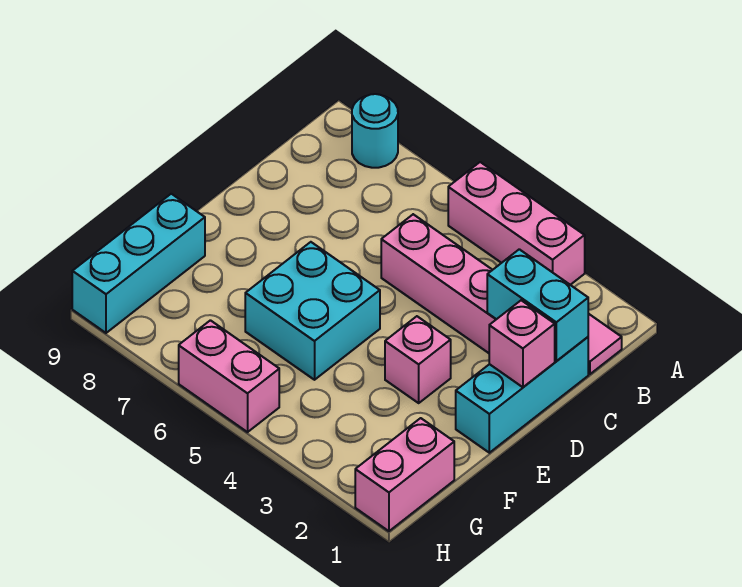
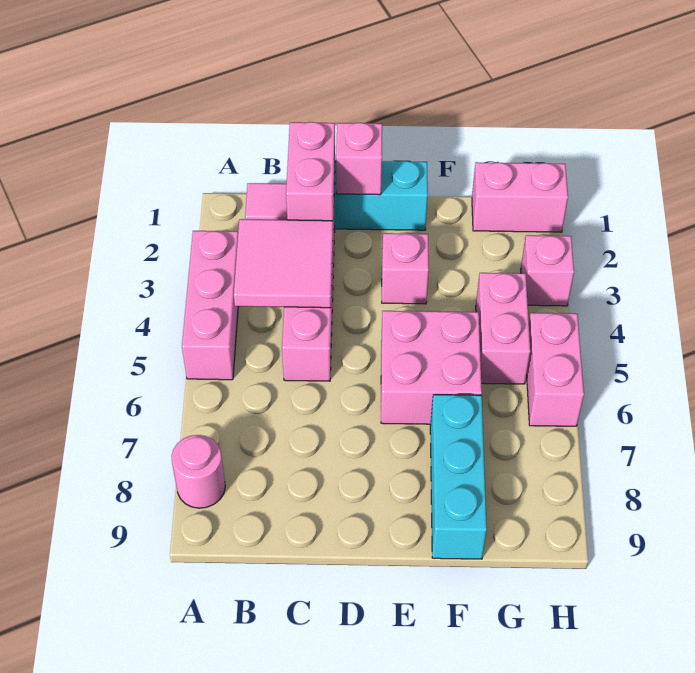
cyan 1x1 round brick [352,94,398,168] -> pink 1x1 round brick [172,435,225,508]
none -> pink 2x2 tile [234,219,333,308]
cyan 1x2 brick [487,249,588,361] -> pink 1x2 brick [286,122,335,221]
cyan 2x2 brick [245,242,380,380] -> pink 2x2 brick [381,311,482,424]
cyan 1x3 brick [72,194,205,333] -> cyan 1x3 brick turned to [430,395,487,559]
none -> pink 1x2 brick [476,273,530,384]
none -> pink 1x1 brick [521,235,574,306]

